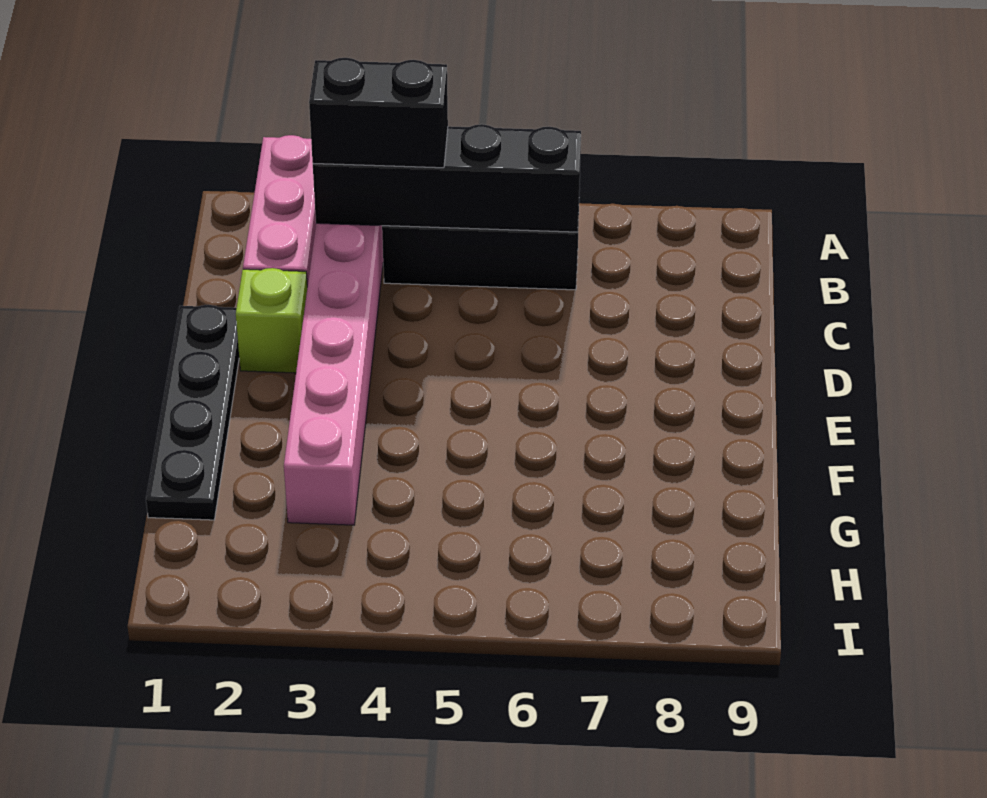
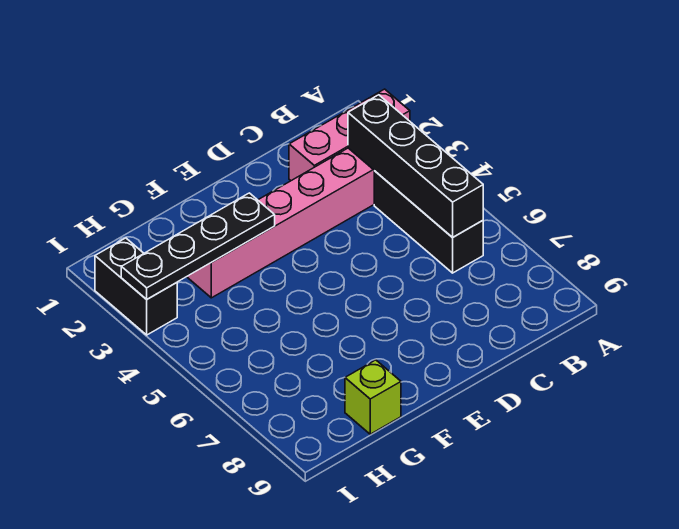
black 1x2 brick [309,58,448,168] -> black 1x2 brick moved to [95,238,177,335]
black 1x4 plate [146,305,239,520] -> black 1x4 plate moved to [121,193,275,299]
lime 1x1 brick [236,268,307,373] -> lime 1x1 brick moved to [345,360,401,434]

